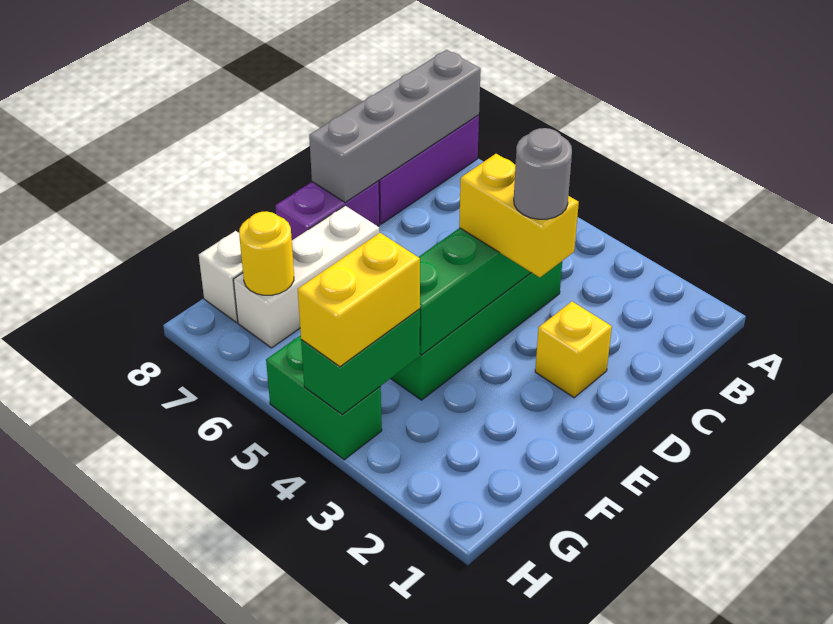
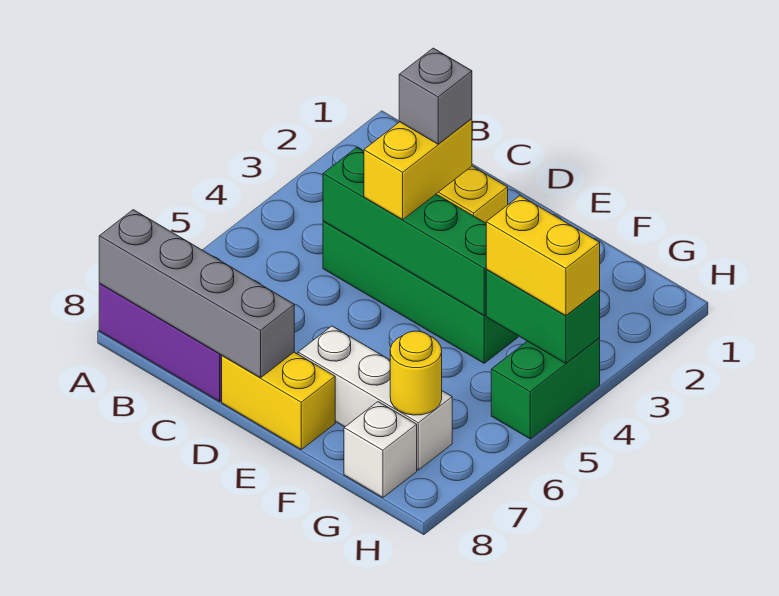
grey 1x1 round brick [514,128,572,219] -> grey 1x1 brick [399,48,472,144]
purple 1x2 brick [275,181,380,240] -> yellow 1x2 brick [222,352,335,449]

